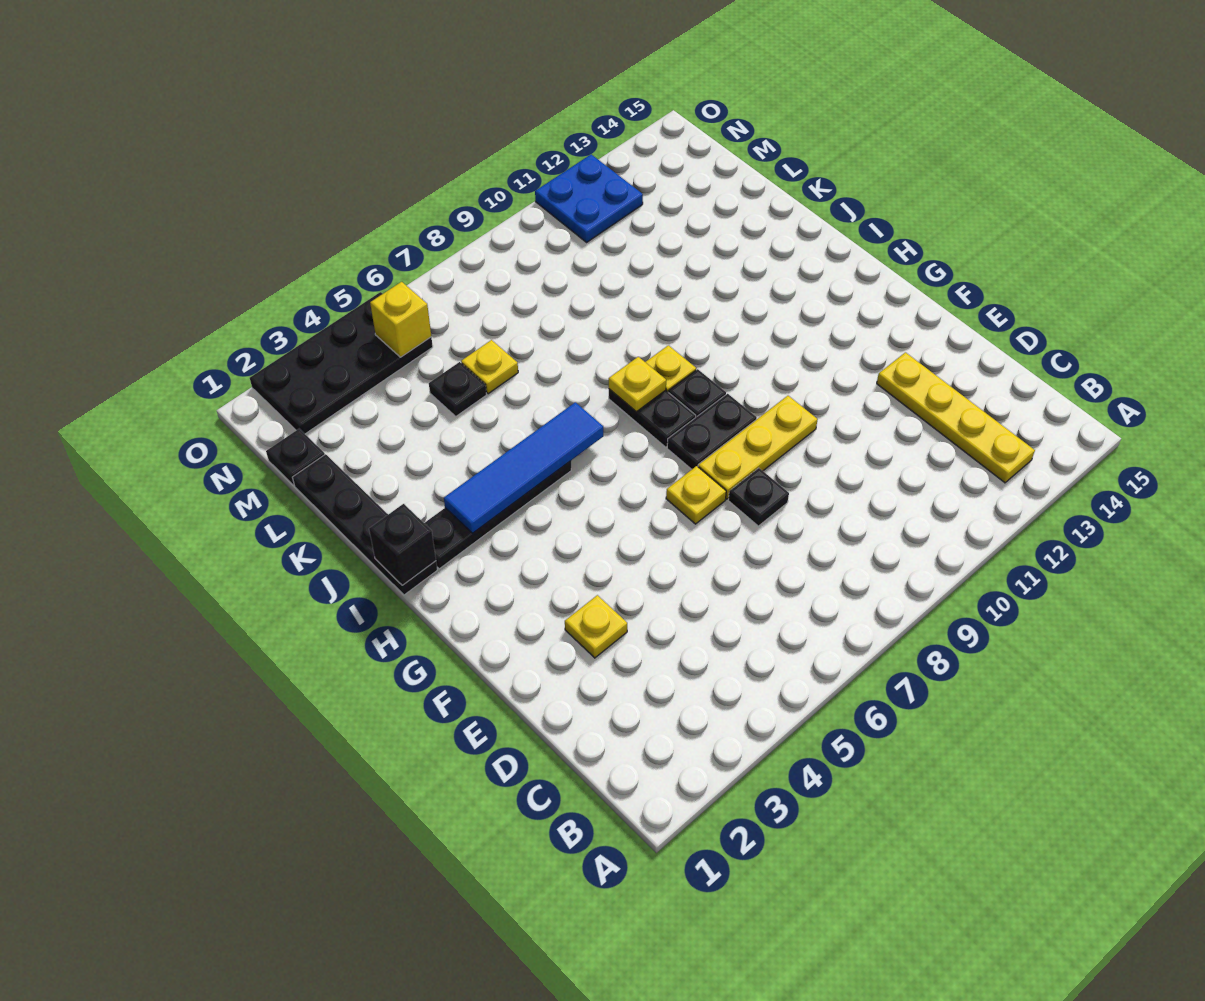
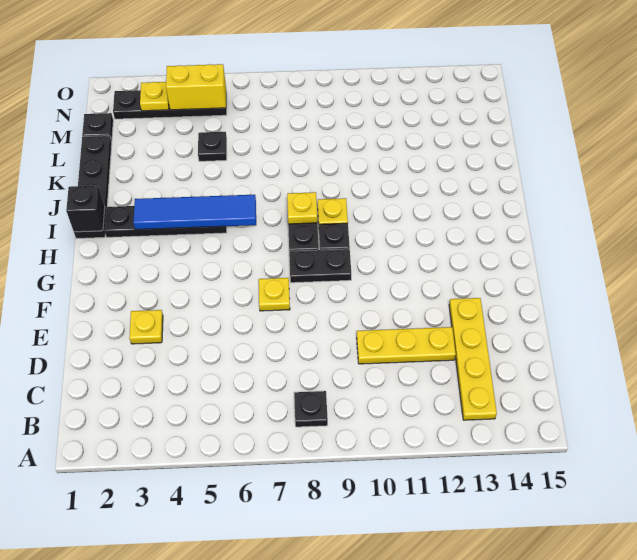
black 1x1 plate [728,468,789,526] -> black 1x1 plate moved to [294,391,328,427]
yellow 1x3 plate [698,396,818,499] -> yellow 1x3 plate moved to [357,327,456,364]
yellow 1x1 plate [461,340,518,394] -> yellow 1x1 plate moved to [140,82,169,111]
black 2x4 plate [250,292,433,434] -> black 1x4 plate [113,90,227,119]
yellow 1x1 brick [370,282,431,357] -> yellow 1x2 brick [166,64,226,110]
blue 2x2 plate [535,154,643,242] -> none

